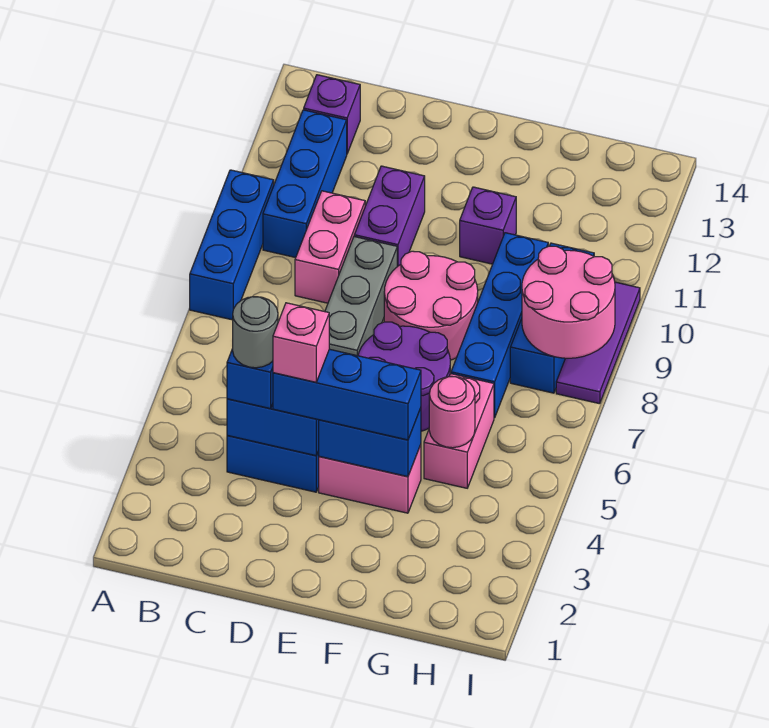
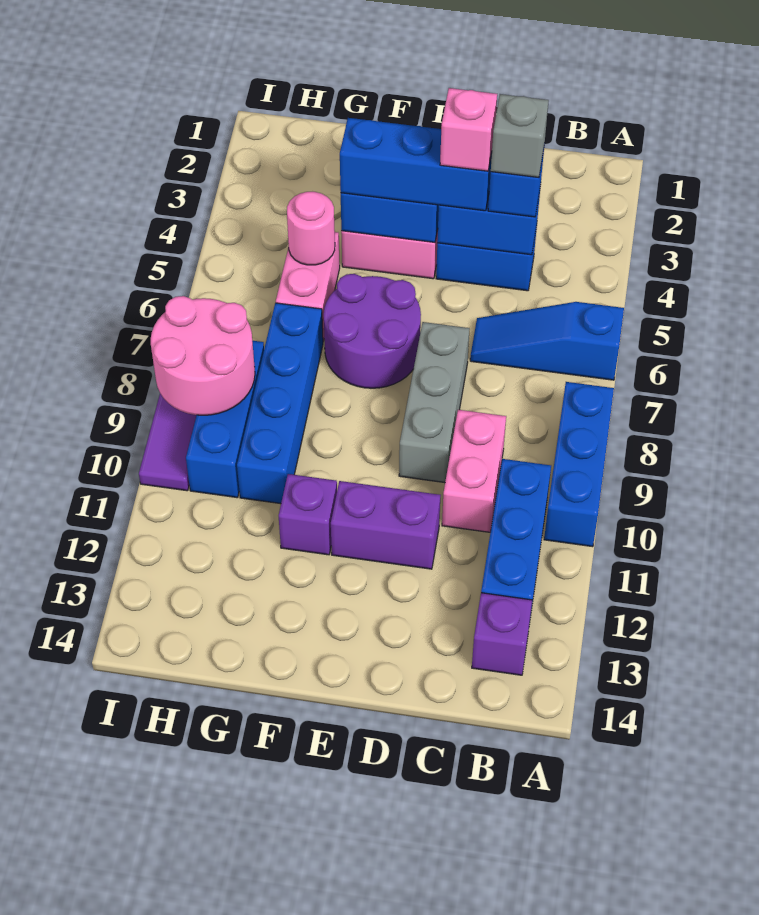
none -> blue 1x3 slope [470,302,624,380]
grey 1x1 round brick [233,297,278,368] -> grey 1x1 brick [491,94,549,177]
purple 1x2 brick [354,166,425,267] -> purple 1x2 brick turned to [331,481,441,569]
pink 2x2 round brick [384,251,478,360] -> none

